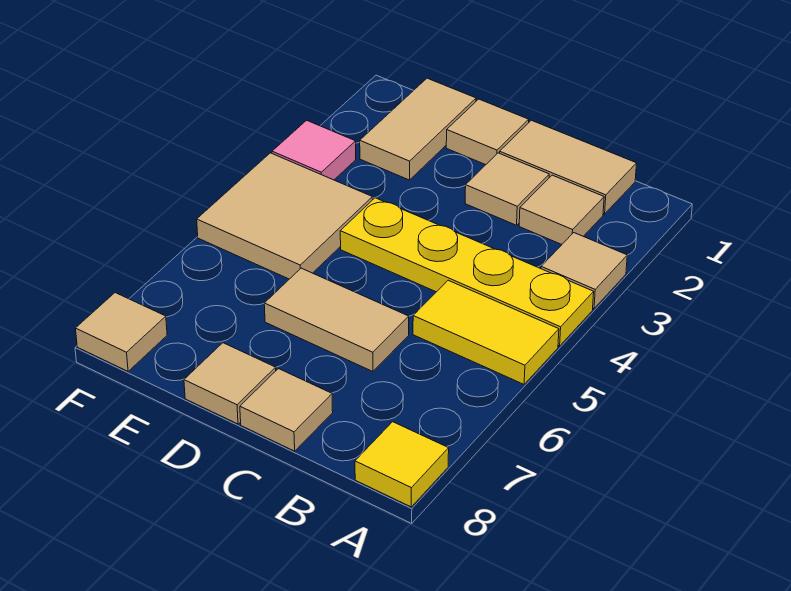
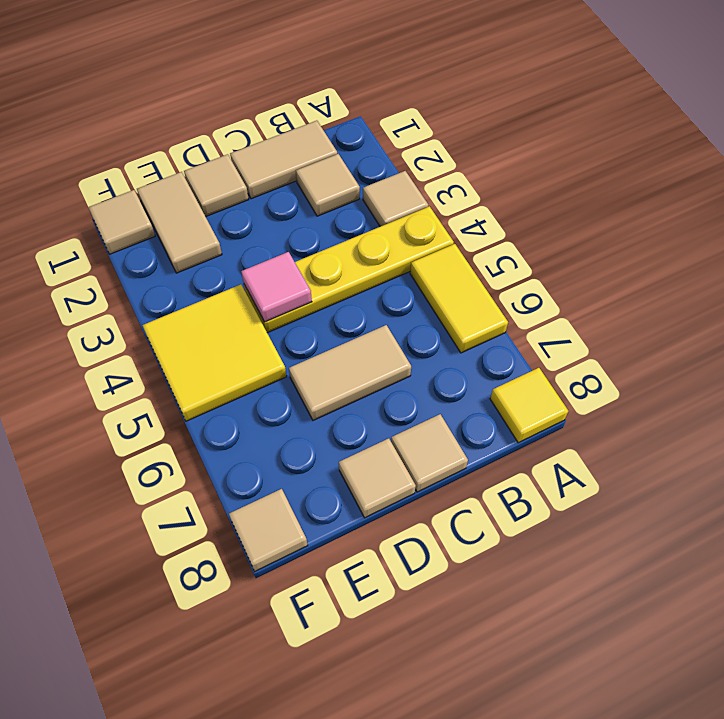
yellow 1x2 tile [413,280,559,384] -> yellow 1x2 tile turned to [410,244,508,353]
tan 1x1 tile [465,153,549,225] -> tan 1x1 tile moved to [88,190,155,254]
tan 2x2 tile [197,153,373,279] -> yellow 2x2 tile [142,284,287,421]
pink 1x1 tile [272,120,356,180] -> pink 1x1 tile moved to [241,252,312,322]

